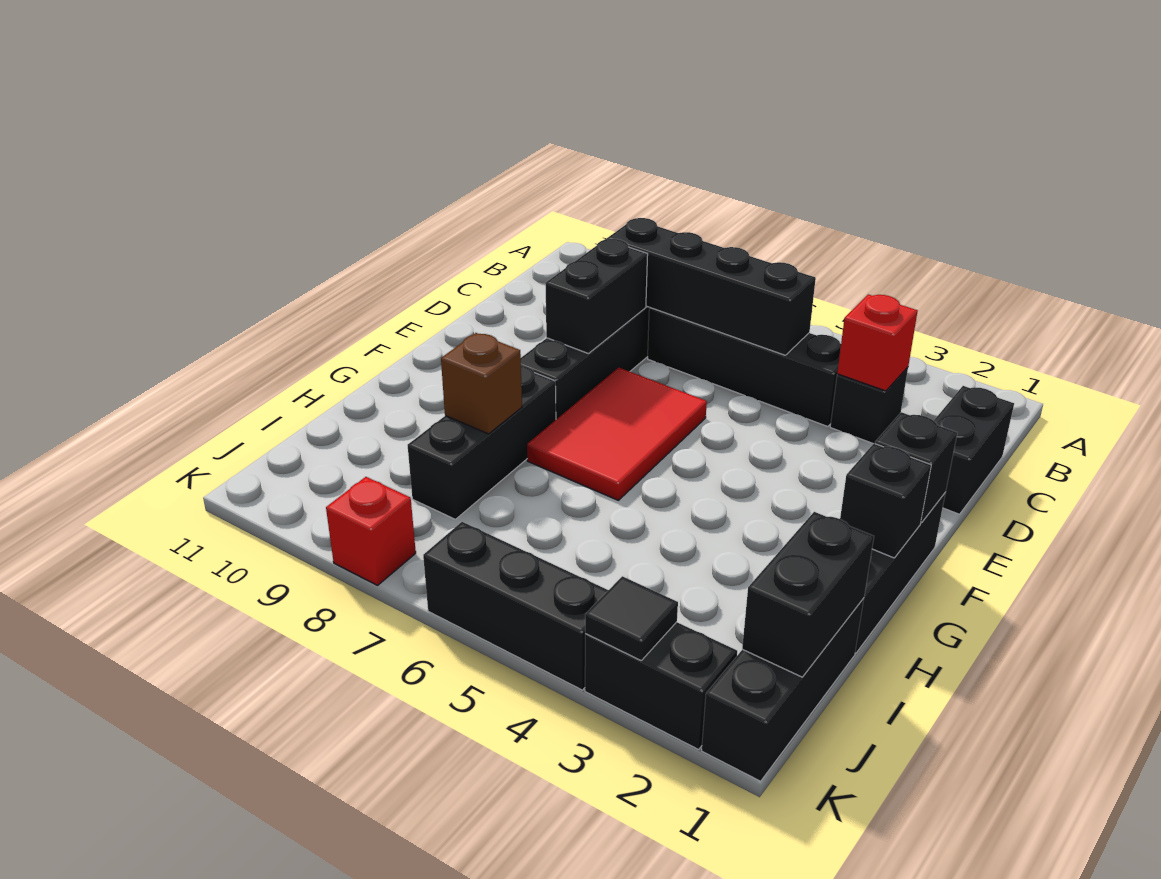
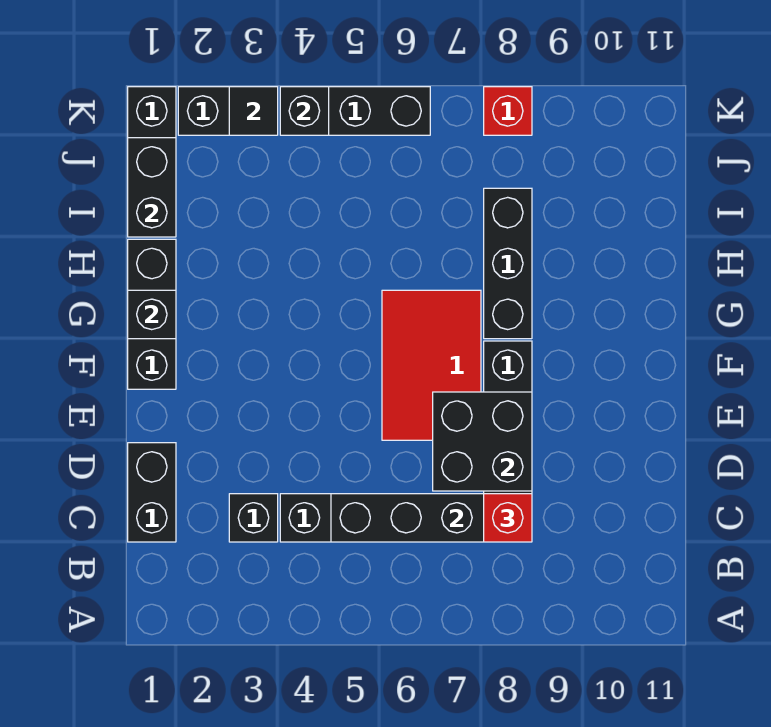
red 1x1 brick [837,294,918,391] -> red 1x1 brick moved to [484,494,532,542]
black 1x2 brick [545,239,648,354] -> black 2x2 brick [433,392,532,491]
black 1x1 brick [875,412,957,523] -> black 1x1 brick moved to [280,87,329,135]
brown 1x1 brick [441,333,522,434] -> none

